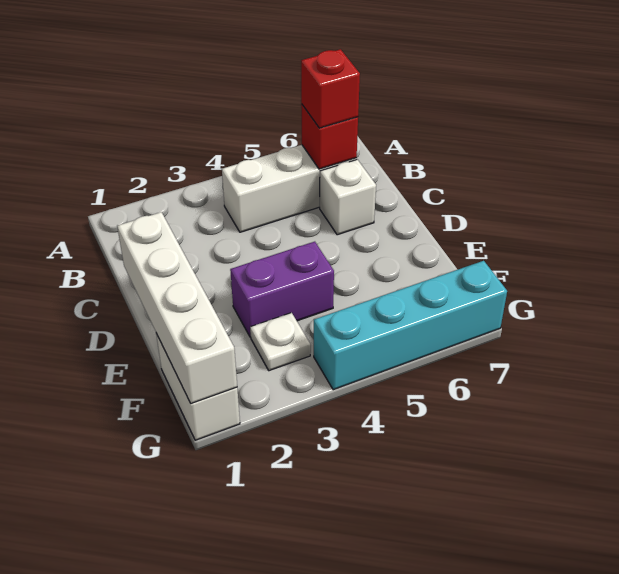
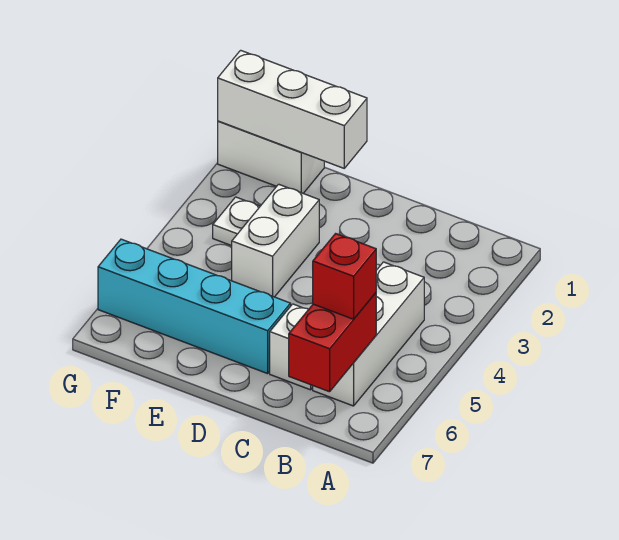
red 1x1 brick [301,104,358,169] -> red 1x2 brick [289,293,376,392]
white 1x4 brick [117,212,237,404] -> white 1x3 brick [218,50,367,168]
purple 1x2 brick [230,242,334,337] -> white 1x2 brick [232,184,319,297]
cyan 1x4 brick [314,261,507,390] -> cyan 1x4 brick turned to [98,239,291,374]

